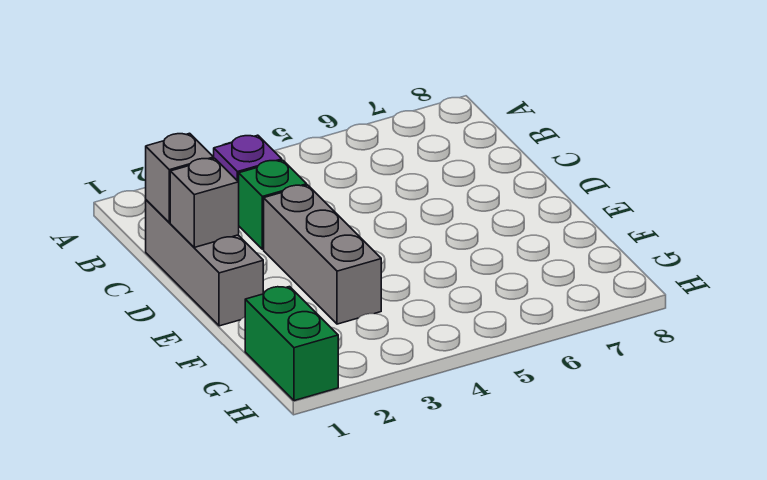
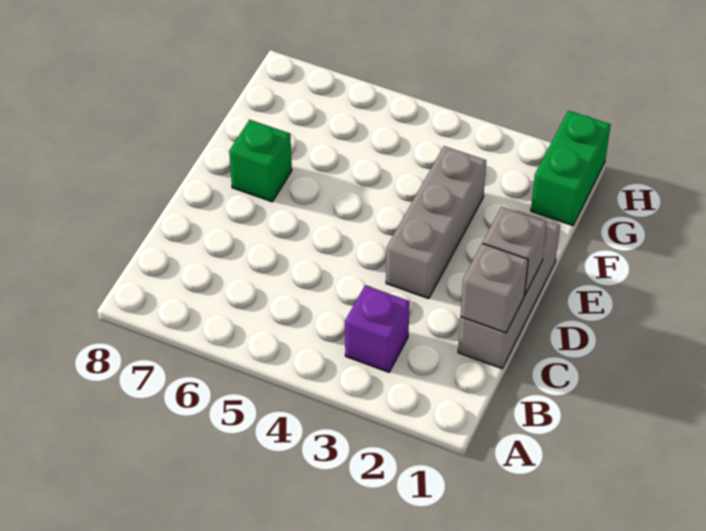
green 1x1 brick [239,160,307,249] -> green 1x1 brick moved to [229,120,292,202]

